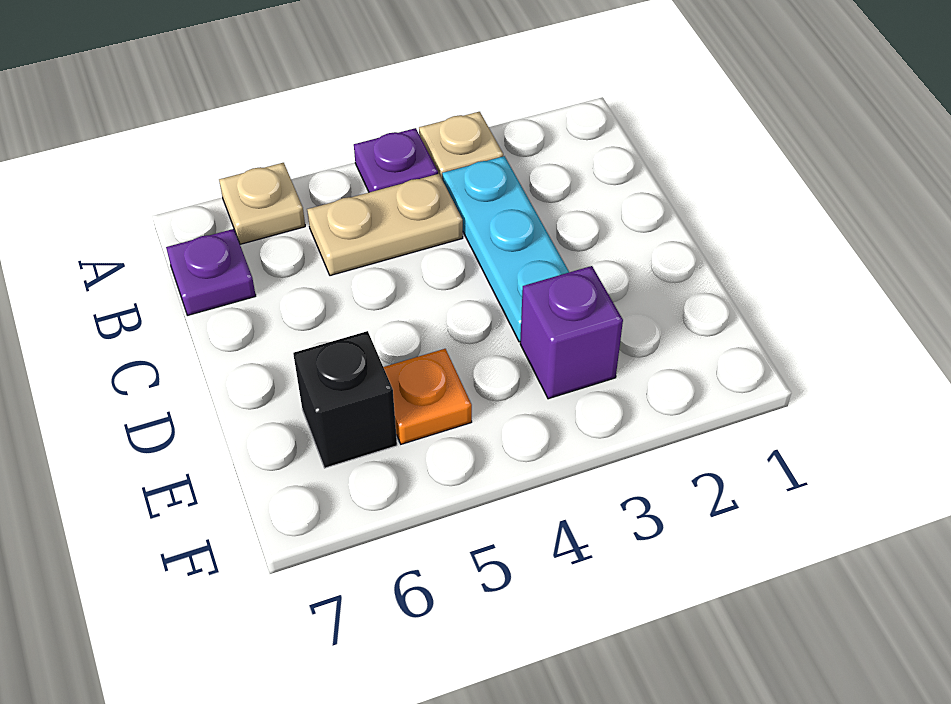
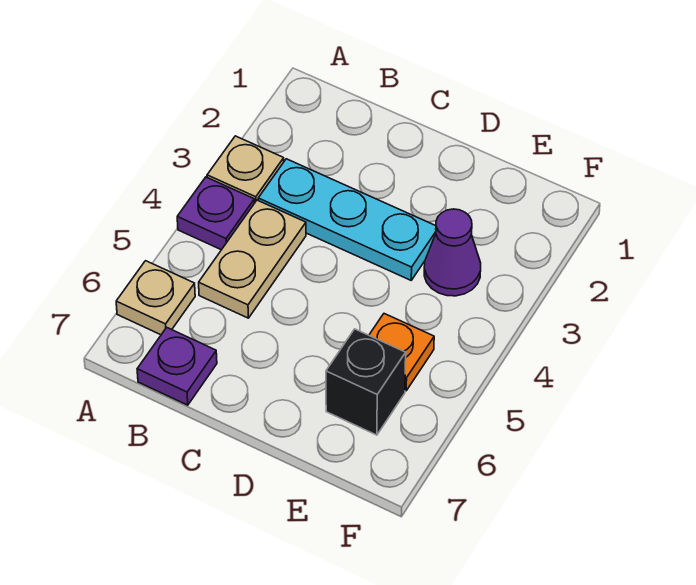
purple 1x1 brick [520,266,623,399] -> purple 1x1 cone [424,209,481,296]

